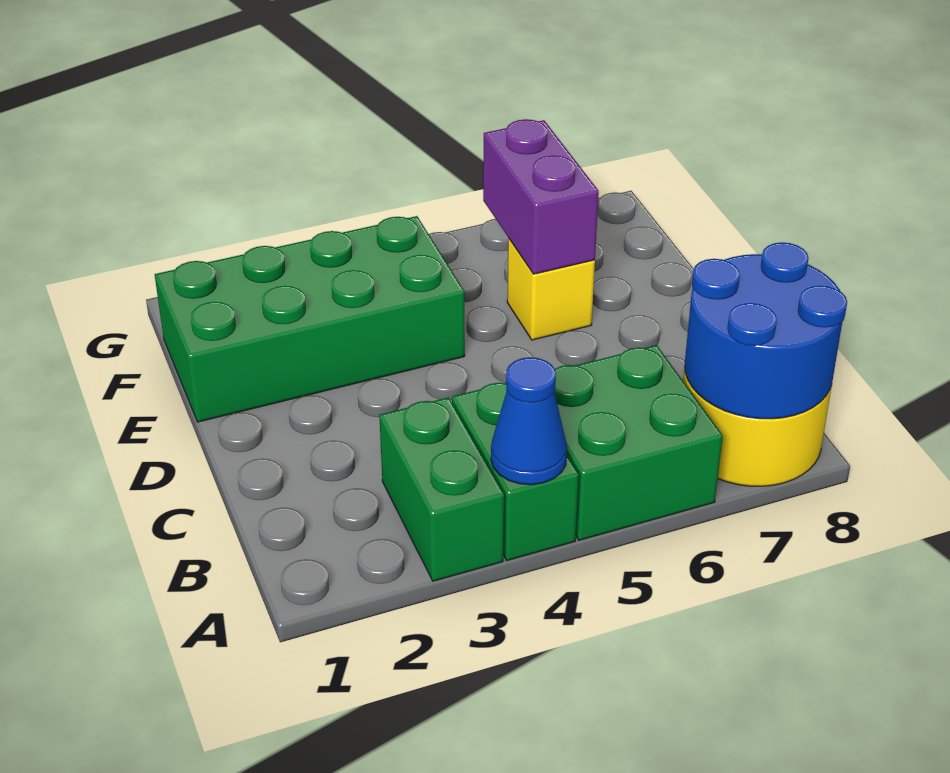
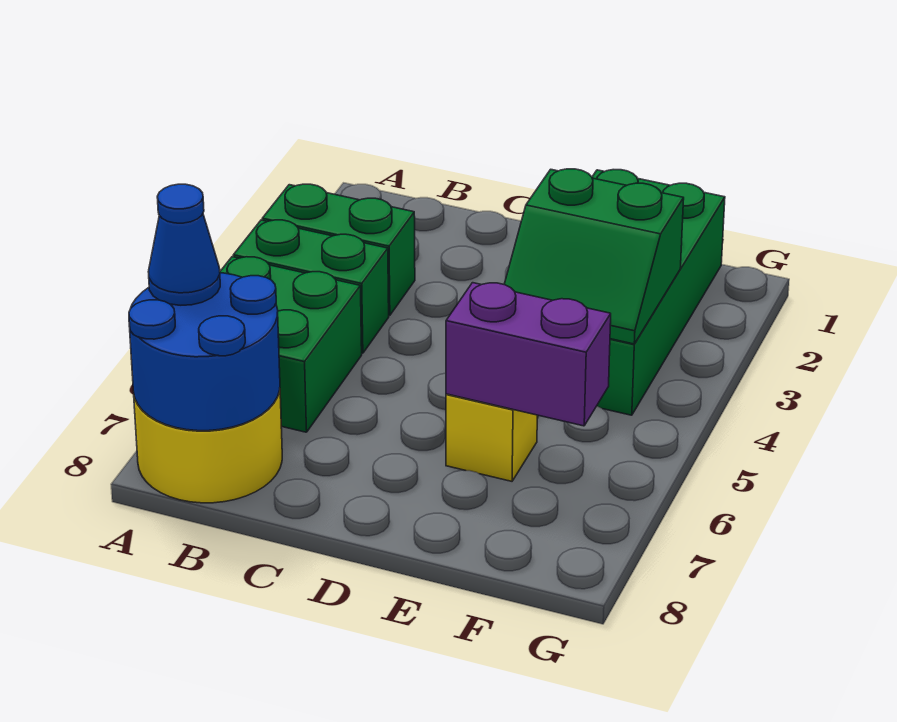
blue 1x1 cone [491,357,567,485] -> blue 1x1 cone moved to [148,184,220,305]
none -> green 2x2 slope [504,169,684,344]

